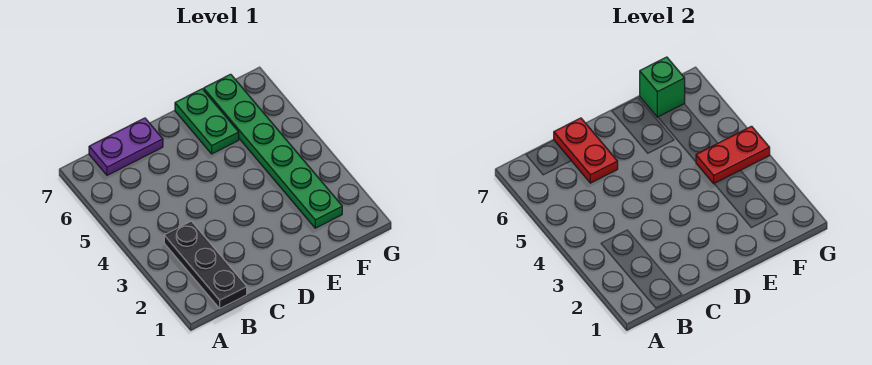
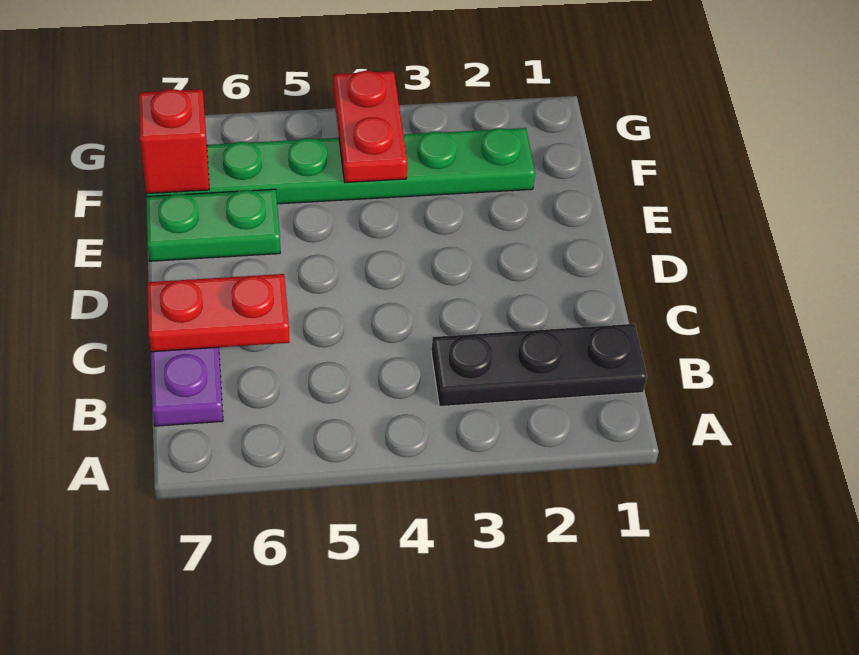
green 1x1 brick [640,57,685,117] -> red 1x1 brick [139,89,209,194]

